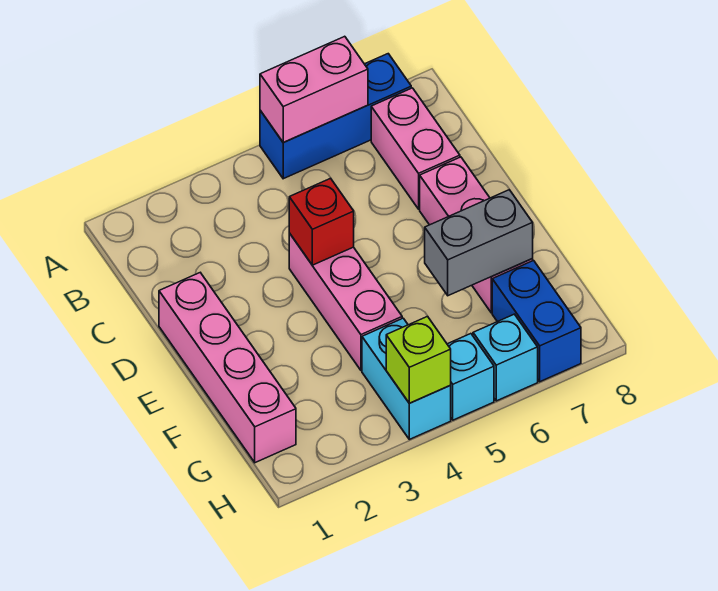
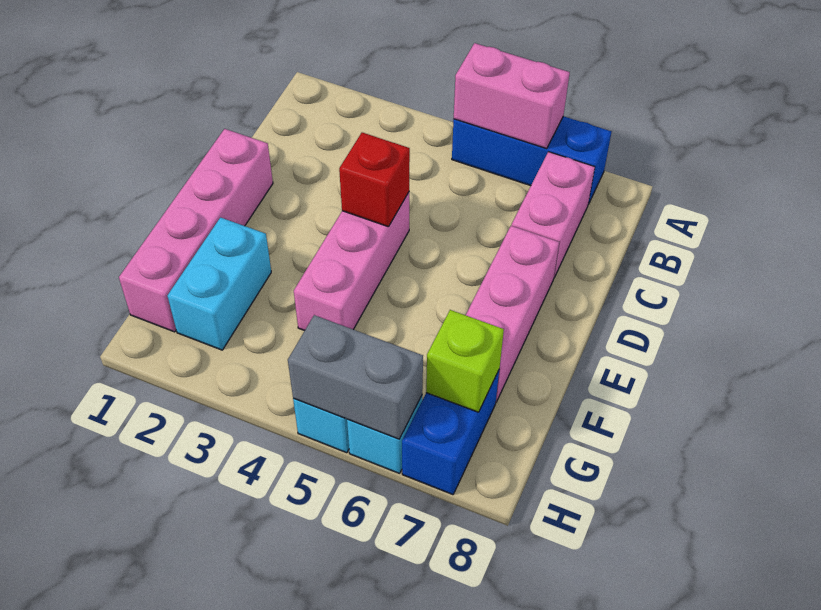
grey 1x2 brick [425,190,533,296] -> grey 1x2 brick moved to [288,315,423,439]
cyan 1x2 brick [362,318,451,439] -> cyan 1x2 brick moved to [168,218,271,350]
lime 1x1 brick [386,316,451,403] -> lime 1x1 brick moved to [426,310,504,412]

